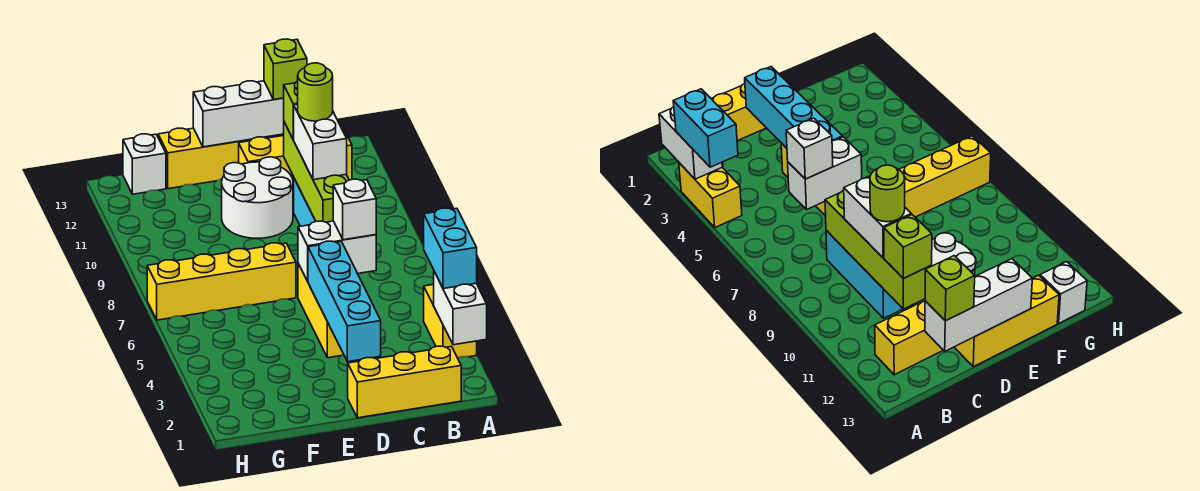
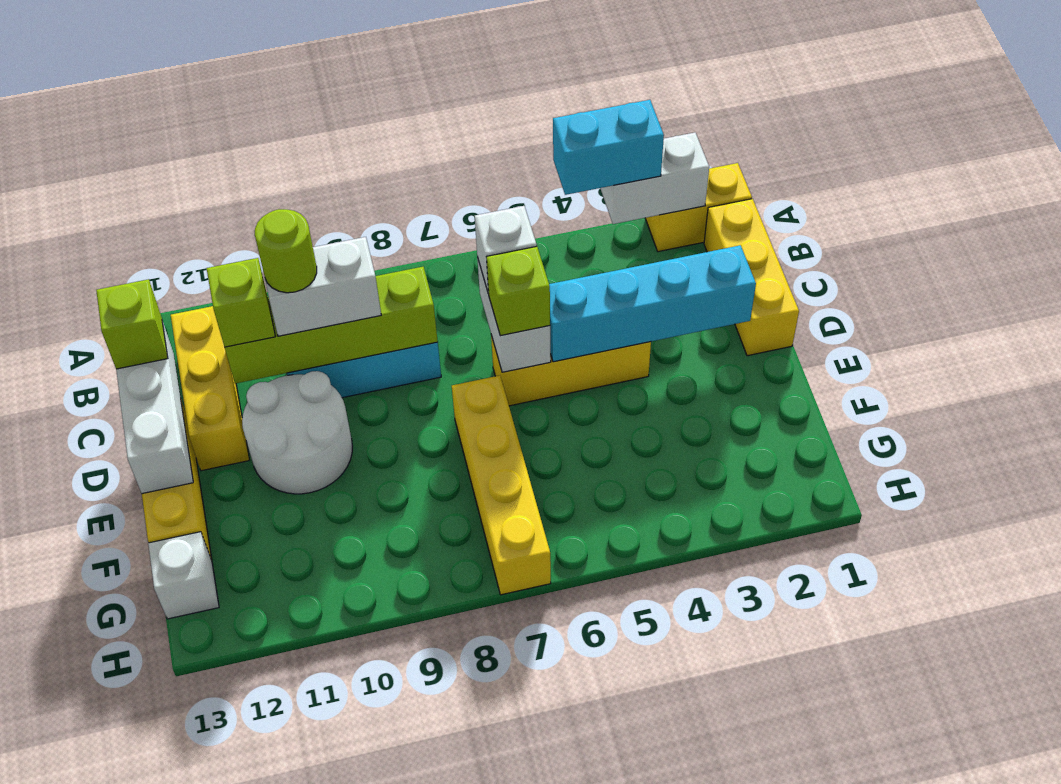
yellow 1x2 brick [424,284,477,358] -> yellow 1x2 brick moved to [645,163,752,252]
none -> lime 1x1 brick [487,246,550,336]

